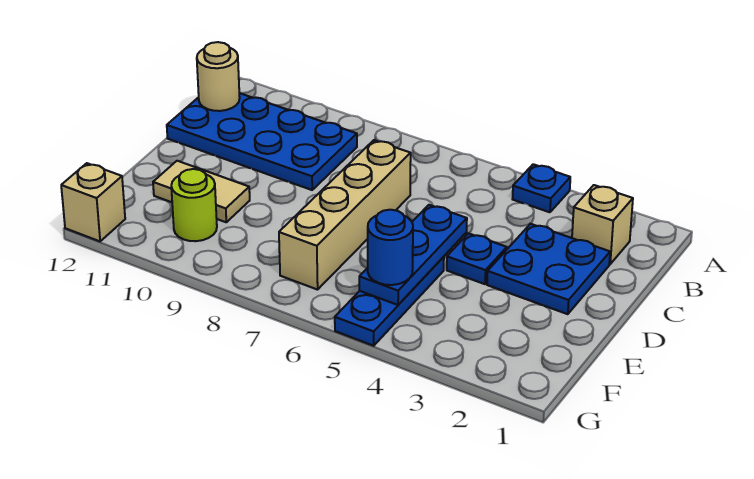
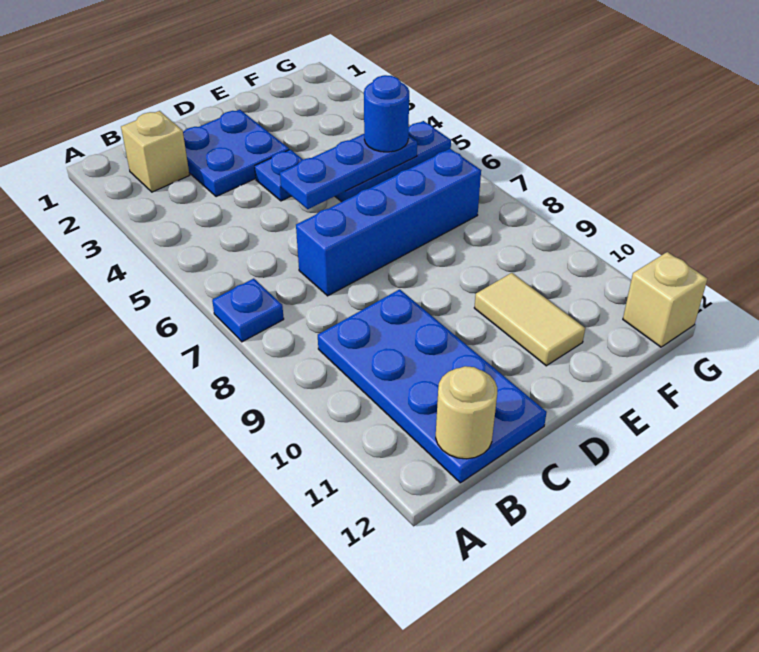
blue 1x1 plate [513,164,570,212] -> blue 1x1 plate moved to [212,279,284,342]
tan 1x4 brick [279,140,411,290] -> blue 1x4 brick [296,149,481,296]
lime 1x1 round brick [171,169,217,241] -> none

